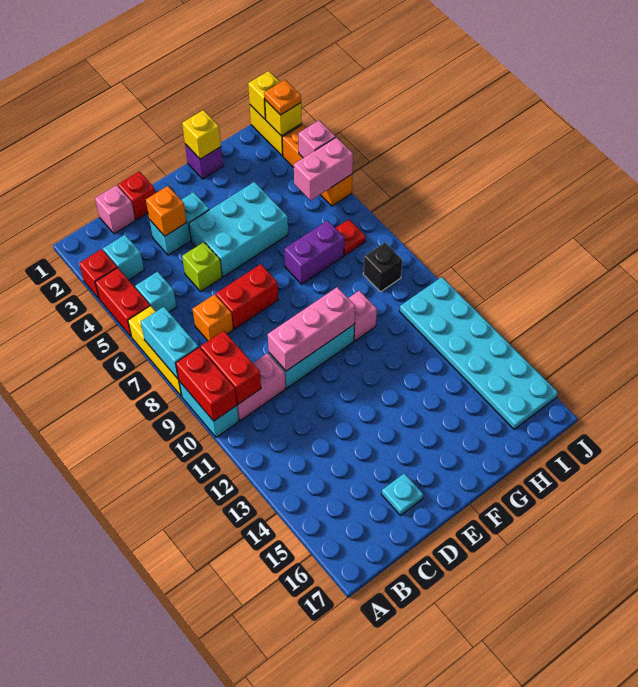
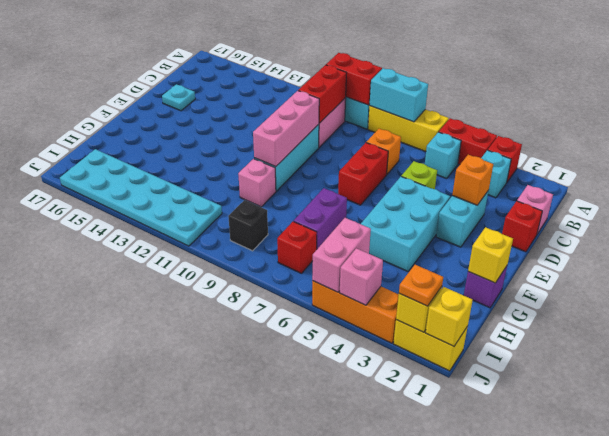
red 1x2 brick [201,331,261,404] -> red 1x2 brick turned to [298,65,347,123]
red 1x1 plate [336,219,366,255] -> red 1x1 brick [277,221,317,273]

